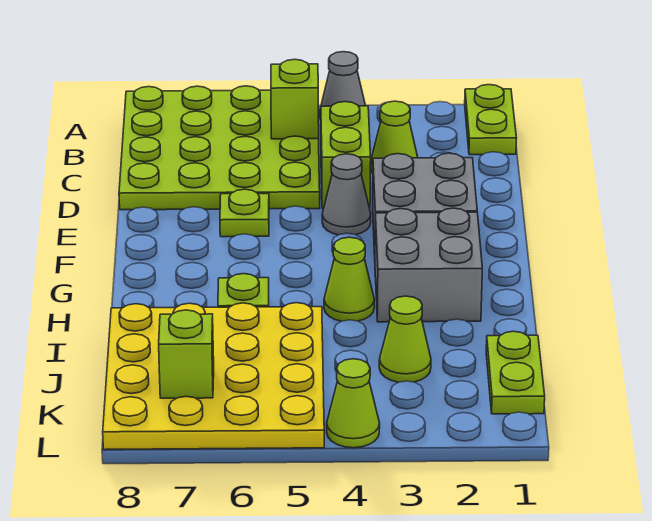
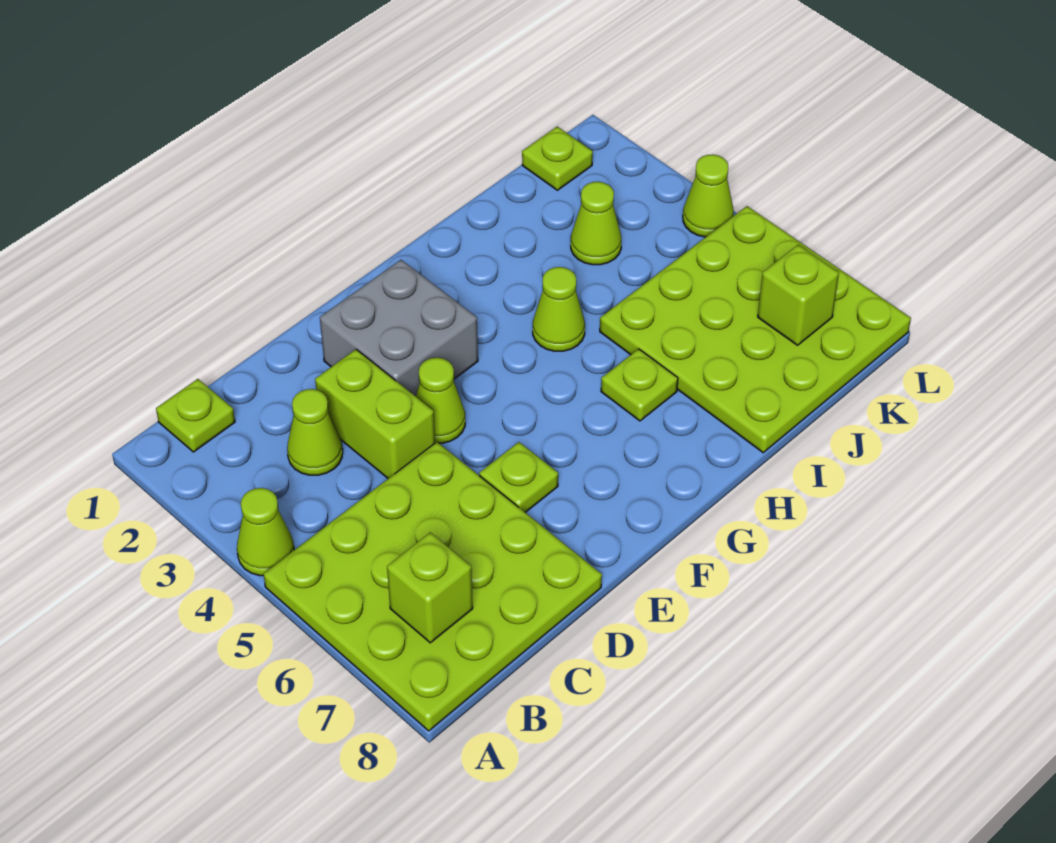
lime 1x2 plate [465,85,517,155] -> lime 1x1 plate [156,379,235,452]
grey 1x1 cone [320,52,366,119] -> lime 1x1 cone [237,488,294,576]
lime 1x1 brick [271,59,319,139] -> lime 1x1 brick moved to [387,532,473,643]
lime 1x2 brick [321,102,371,208] -> lime 1x2 brick turned to [315,349,435,478]
grey 1x1 cone [322,154,371,235] -> lime 1x1 cone [416,358,465,443]
grey 2x2 brick [375,208,482,322] -> none
yellow 4x4 plate [103,303,324,450] -> lime 4x4 plate [600,206,911,453]
lime 1x2 plate [486,331,545,414] -> lime 1x1 plate [522,127,593,190]

